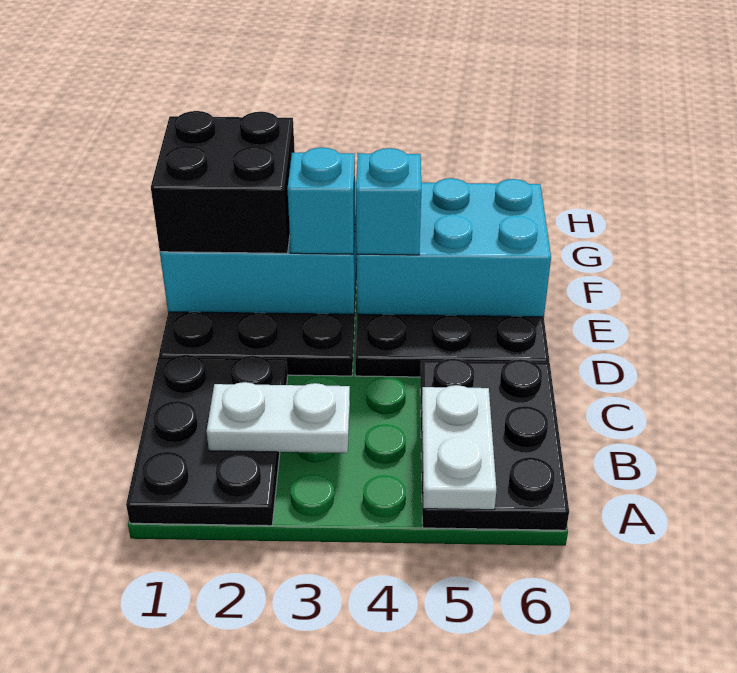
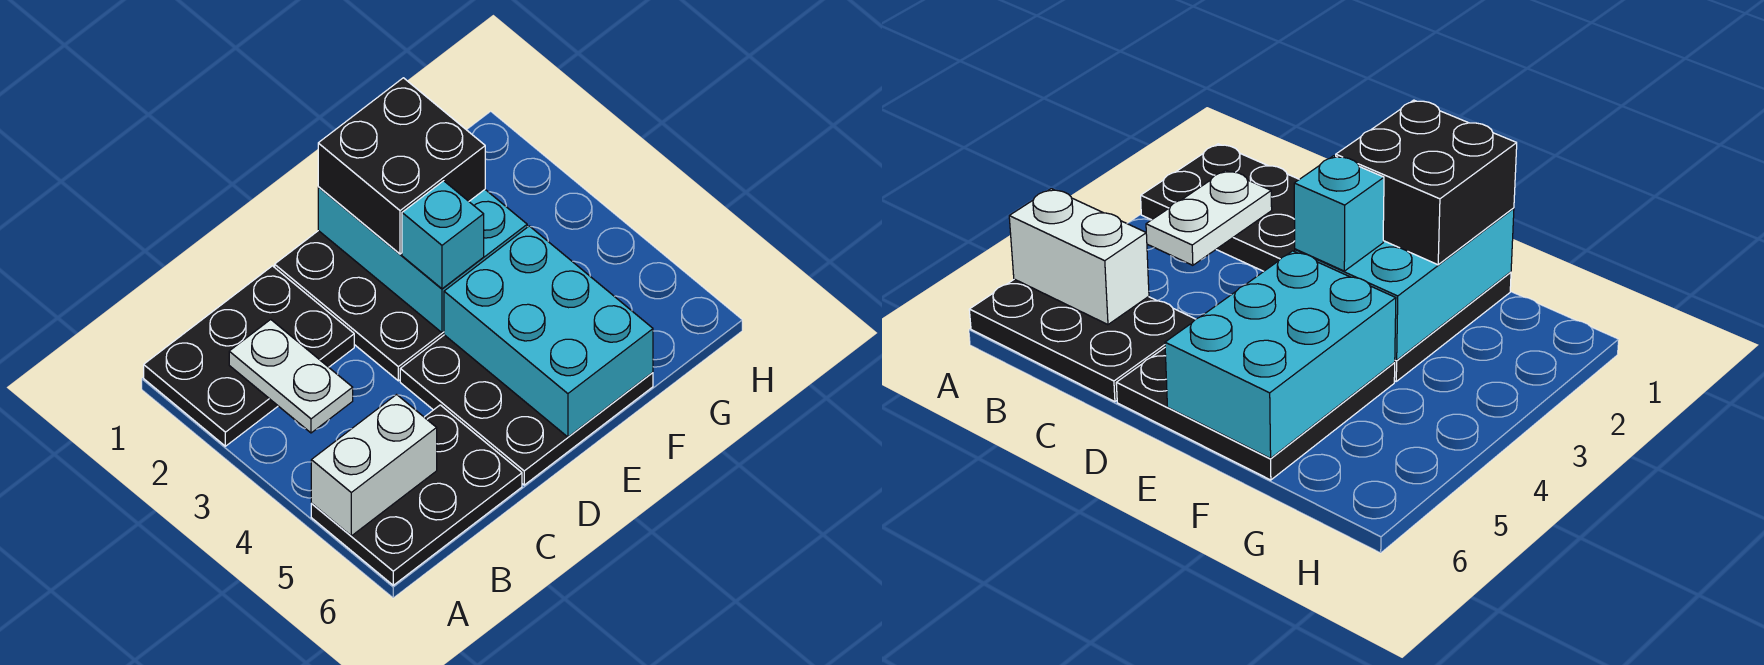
white 1x2 plate [422,385,496,510] -> white 1x2 brick [311,395,437,536]
cyan 1x1 brick [356,148,421,255] -> none

